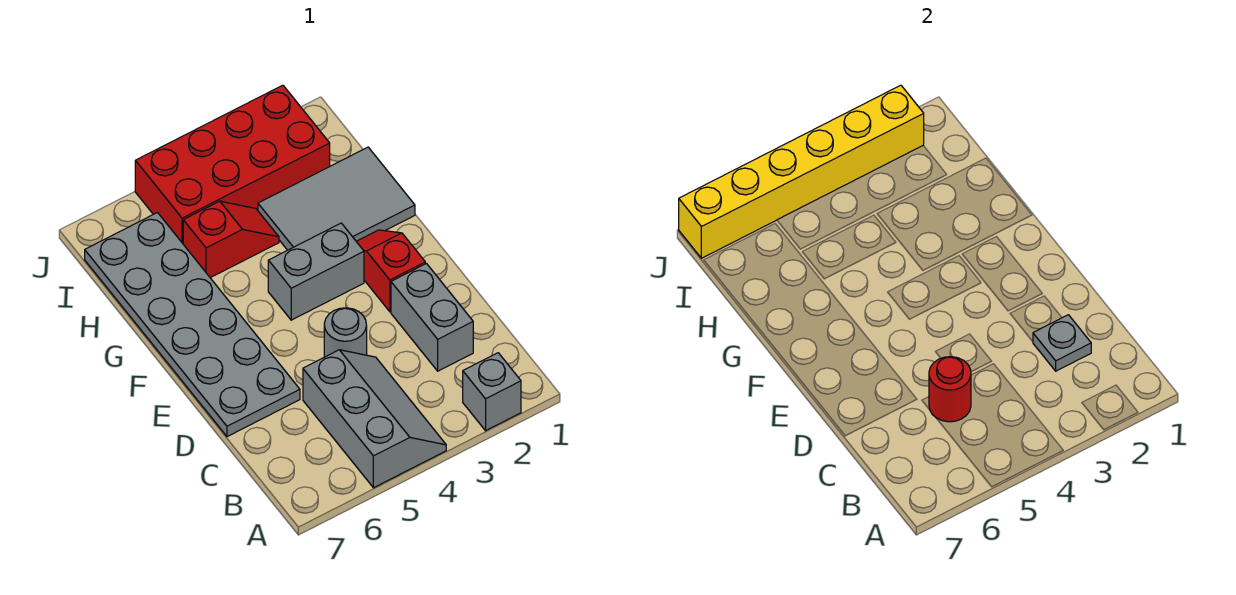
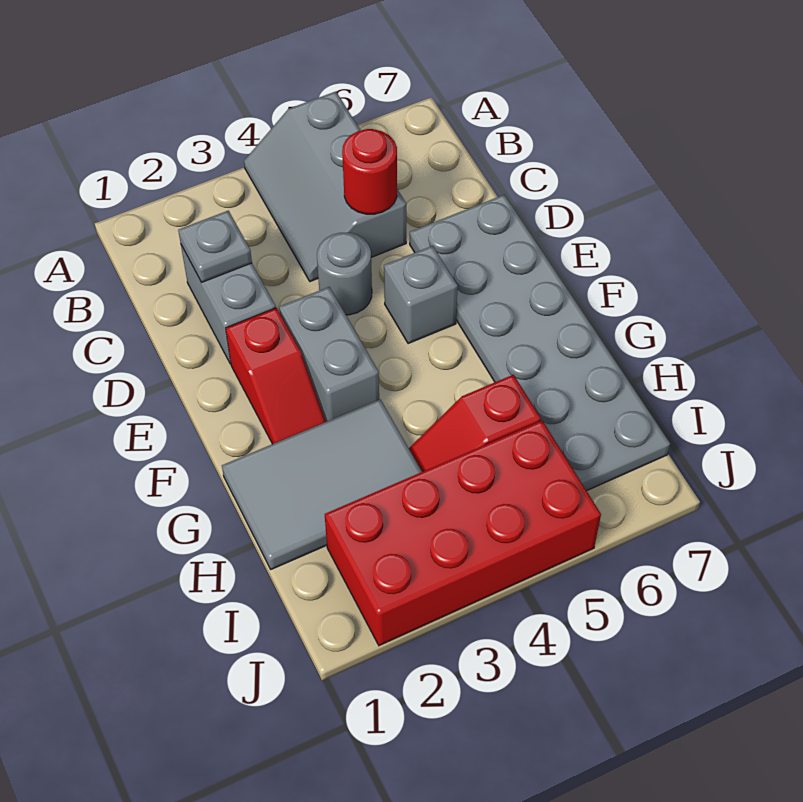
grey 1x1 brick [463,353,521,431] -> grey 1x1 brick moved to [384,246,458,344]
grey 1x2 brick [268,223,364,320] -> grey 1x2 brick turned to [279,287,379,422]
yellow 1x6 brick [679,85,924,258] -> none

